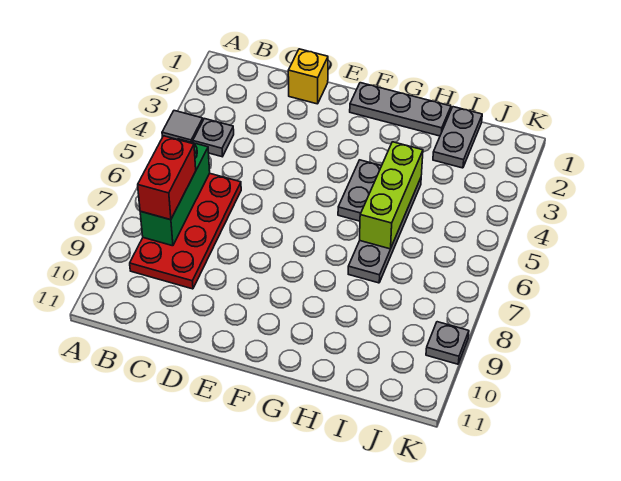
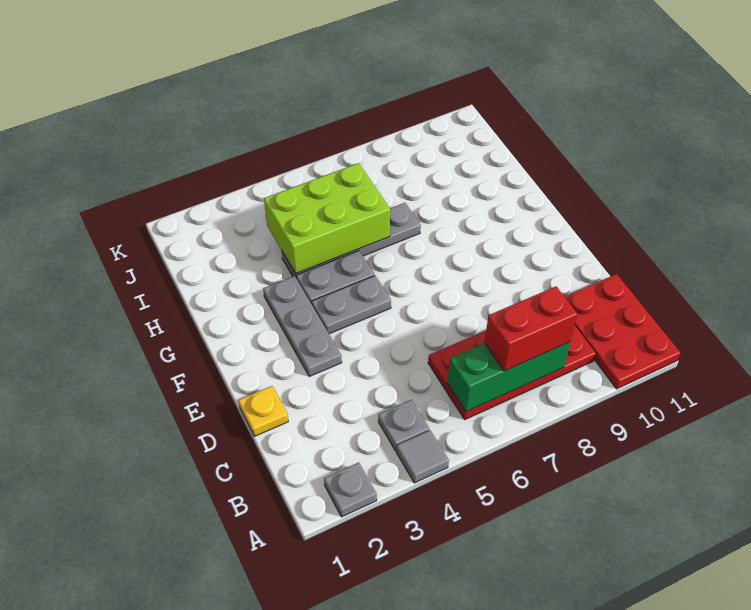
none -> red 2x3 plate [564,274,681,389]
yellow 1x1 brick [288,49,328,104] -> yellow 1x1 plate [238,386,288,436]
grey 1x3 plate [350,83,451,136] -> grey 1x3 plate moved to [263,276,342,377]
lime 1x3 brick [360,142,423,249] -> lime 2x3 brick [264,163,390,274]
grey 1x2 plate [433,107,482,168] -> grey 1x2 plate moved to [312,276,391,334]
grey 1x1 plate [426,322,469,364] -> grey 1x1 plate moved to [324,462,377,517]

